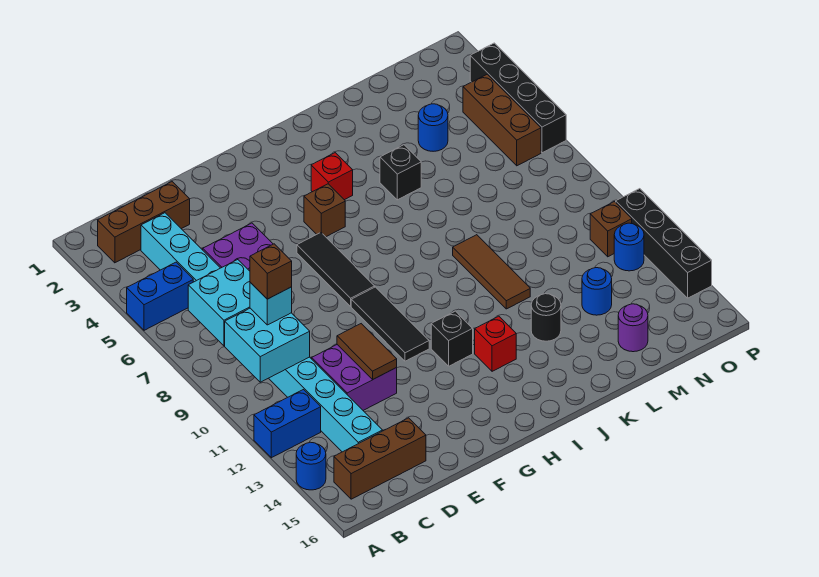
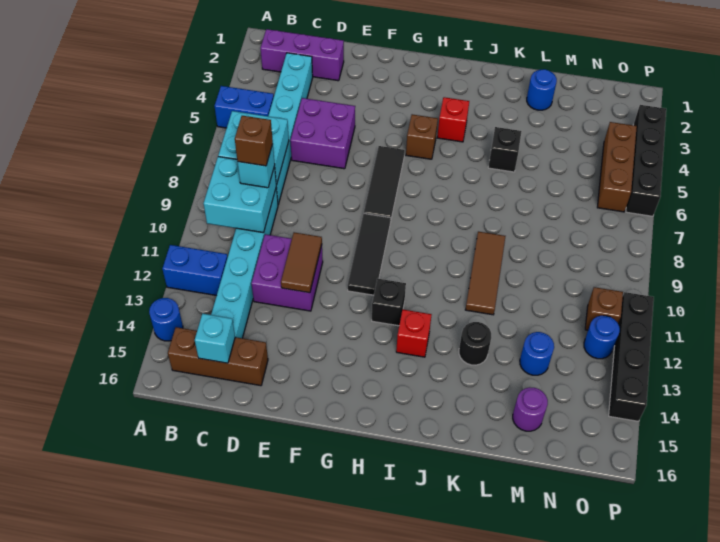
brown 1x3 brick [98,182,190,263] -> purple 1x3 brick [261,29,344,81]
none -> cyan 1x1 brick [195,314,235,363]
blue 1x1 round brick [418,104,448,151] -> blue 1x1 round brick moved to [527,69,557,110]

